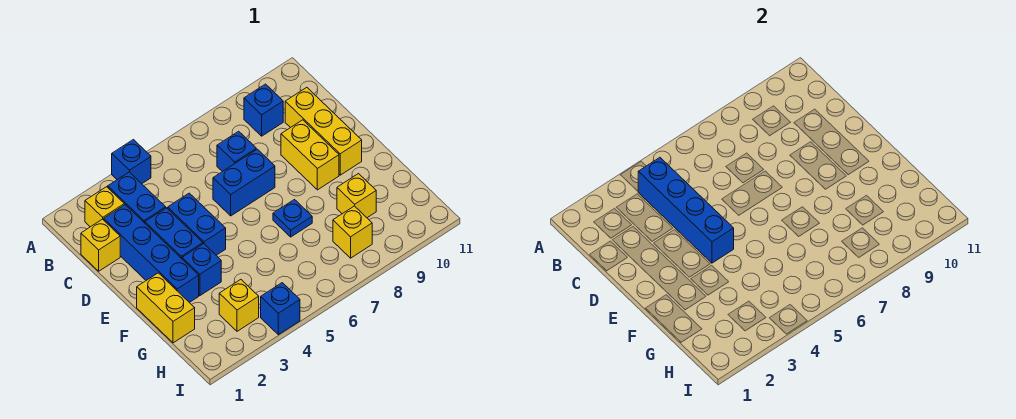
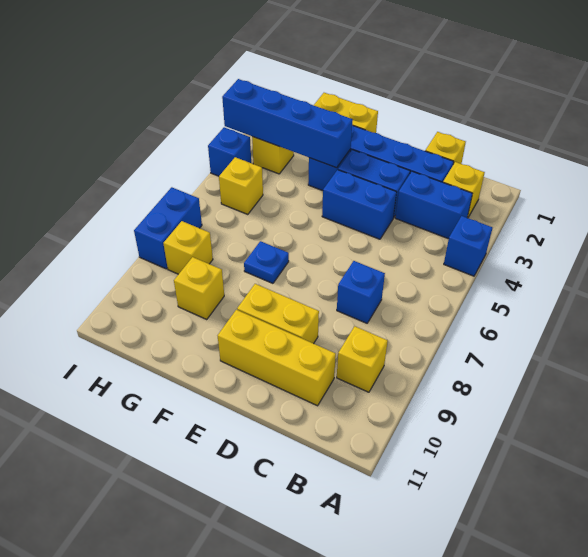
blue 1x4 brick [638,158,734,263] -> blue 1x4 brick moved to [222,79,353,168]
blue 1x1 brick [244,84,283,136] -> yellow 1x1 brick [337,326,388,392]
blue 1x2 brick [213,149,275,216] -> blue 1x2 brick moved to [134,187,202,269]
none -> yellow 1x1 brick [219,157,263,215]

